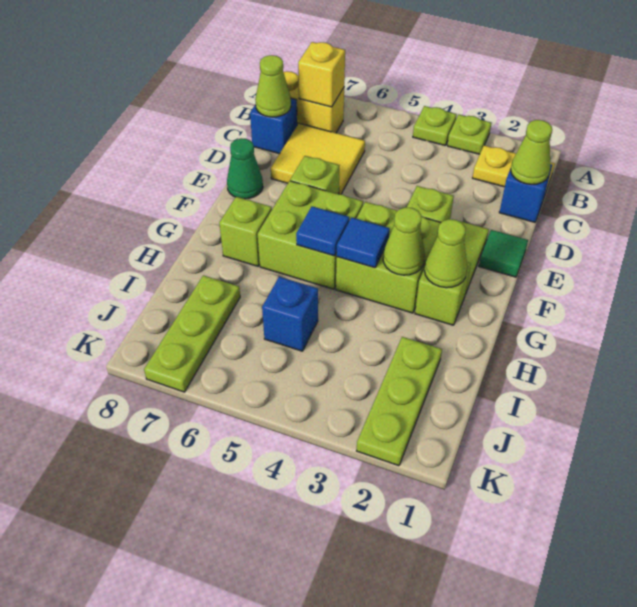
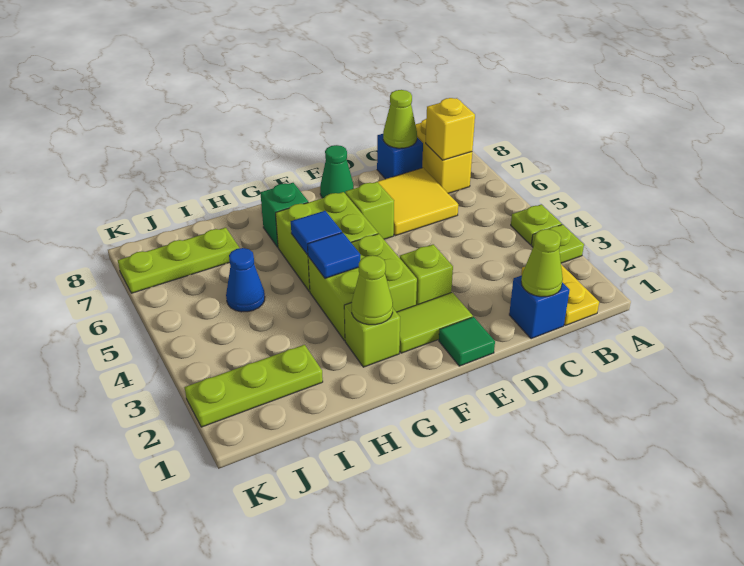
lime 1x1 cone [383,207,425,275] -> none
lime 1x1 brick [219,197,272,266] -> green 1x1 brick [260,183,308,247]
blue 1x1 brick [262,277,318,351] -> blue 1x1 cone [226,248,265,312]

